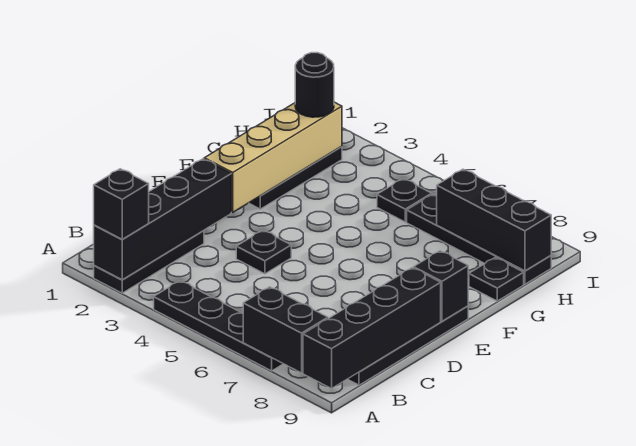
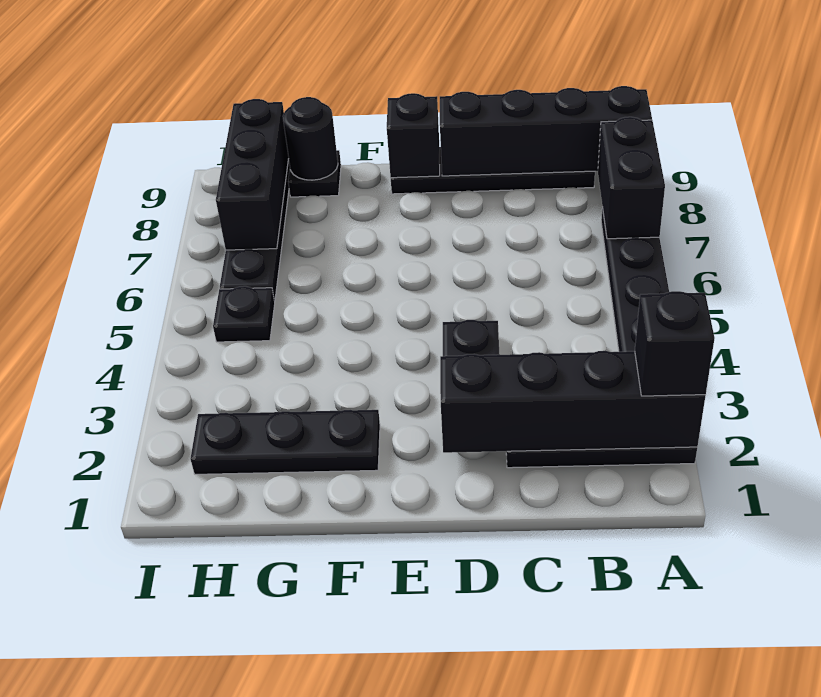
tan 1x4 brick [204,102,342,212] -> none
black 1x1 round brick [295,53,334,117] -> black 1x1 round brick moved to [283,97,338,180]

